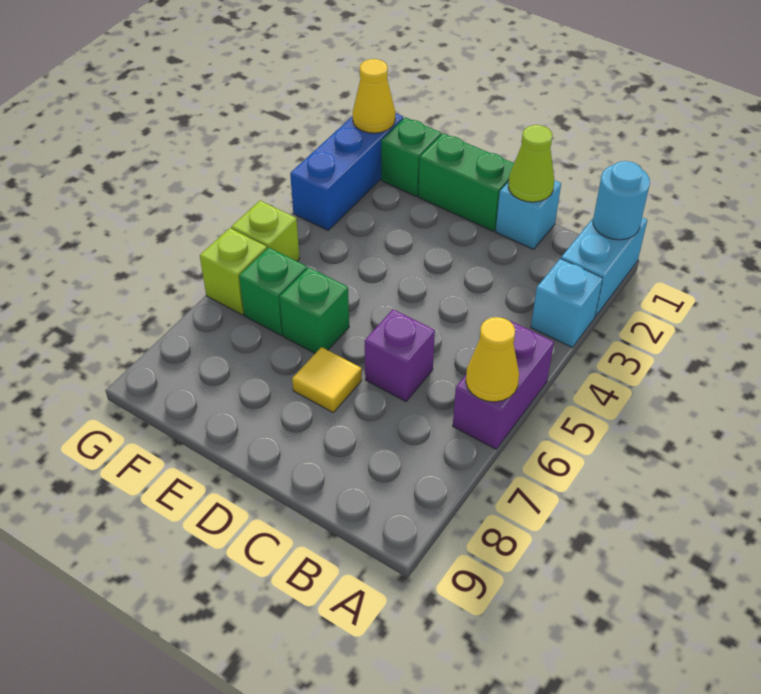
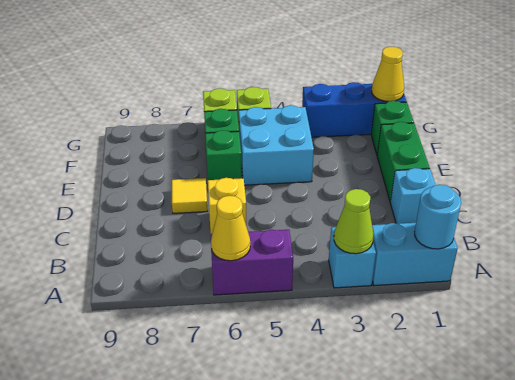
lime 1x1 cone [508,125,554,202] -> lime 1x1 cone moved to [334,189,373,254]
purple 1x1 brick [365,309,435,401] -> yellow 1x1 brick [208,178,246,234]
none -> cyan 2x2 brick [239,105,314,185]

